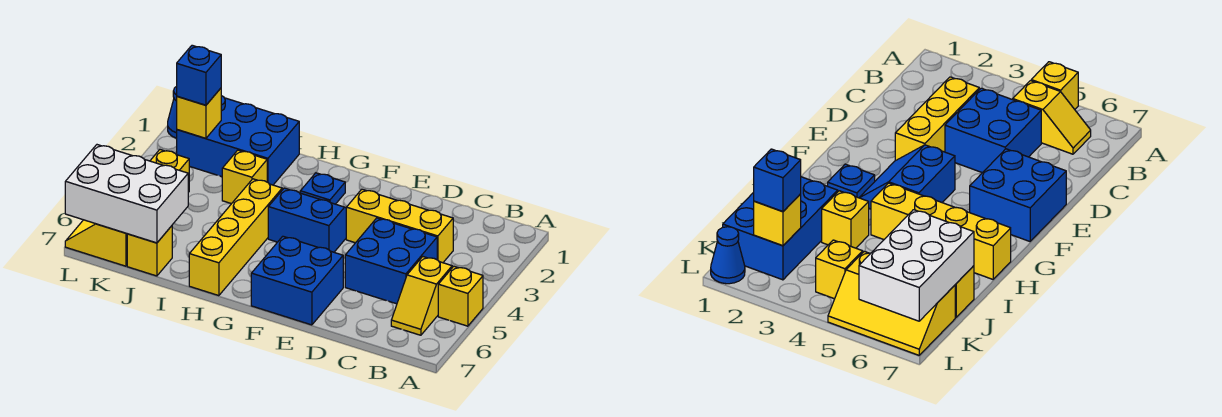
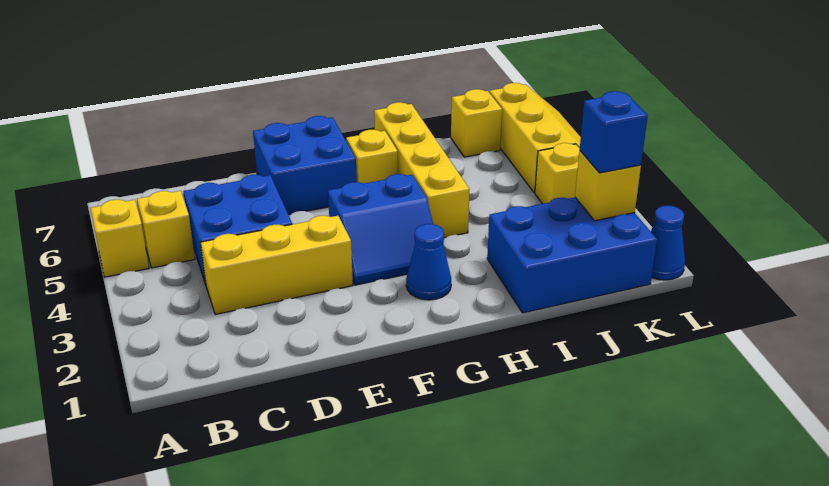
blue 1x1 plate [300,173,345,204] -> blue 1x1 cone [406,224,451,300]
yellow 1x1 brick [222,150,267,204] -> yellow 1x1 brick moved to [346,130,398,184]
white 2x3 brick [65,145,188,243] -> none

